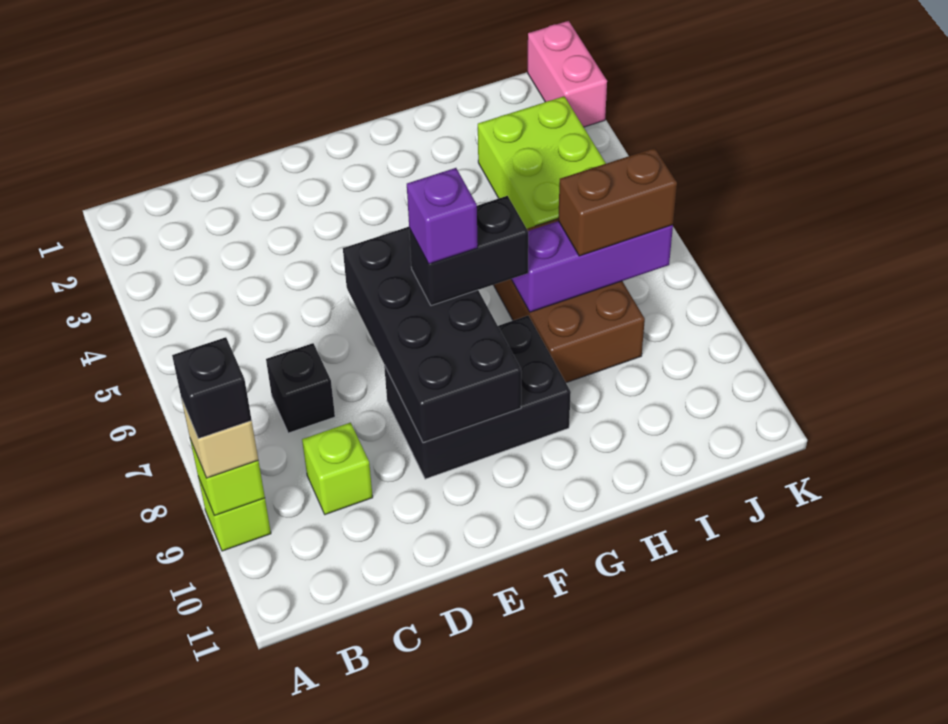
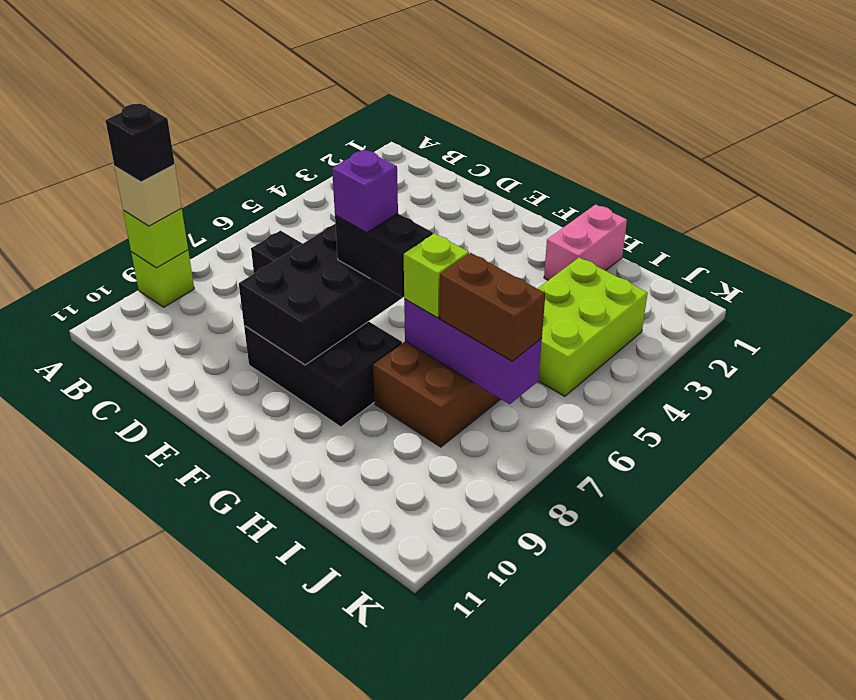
lime 1x1 brick [302,423,373,515] -> lime 1x1 brick moved to [404,233,469,318]
pink 1x2 brick [528,21,607,127] -> pink 1x2 brick moved to [544,204,627,280]

